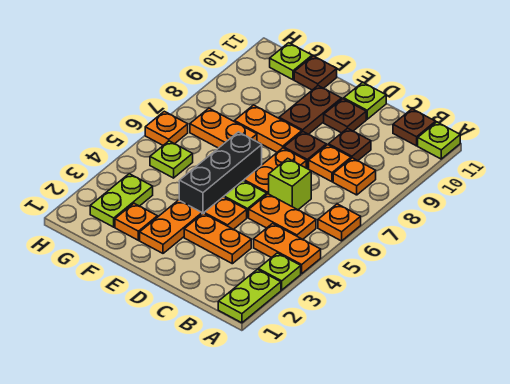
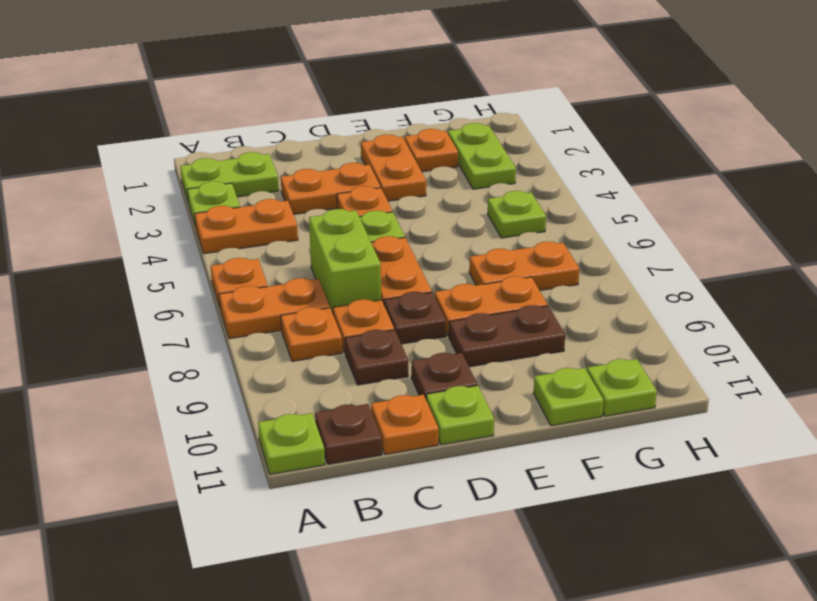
lime 1x2 plate [218,269,281,323] -> lime 1x2 plate turned to [180,152,279,201]
orange 1x2 plate [249,194,316,239] -> orange 1x2 plate moved to [219,278,330,339]
lime 1x1 brick [269,158,311,210] -> lime 1x2 brick [309,209,381,313]
black 1x3 brick [179,132,262,214] -> none
brown 1x2 plate [279,86,342,134] -> brown 1x2 plate turned to [449,305,565,367]
brown 1x1 plate [294,56,337,90] -> lime 1x1 plate [534,368,603,426]
orange 1x1 plate [145,111,188,145] -> orange 1x1 plate moved to [371,395,438,455]

